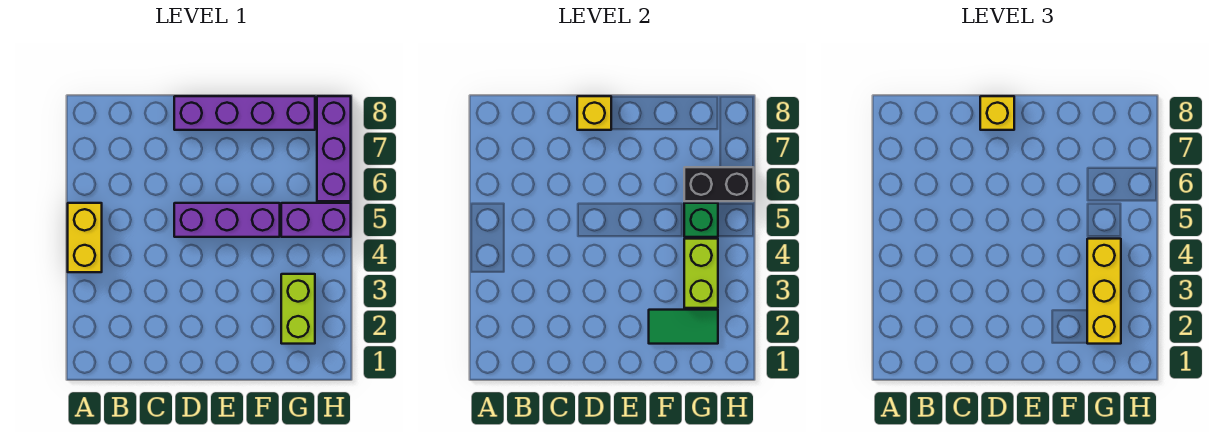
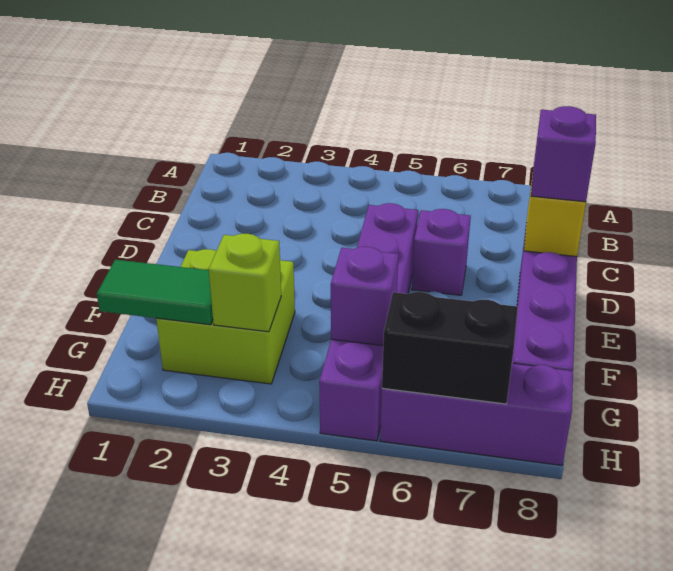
yellow 1x2 brick [68,203,102,272] -> none
none -> purple 1x1 brick [412,209,471,295]
yellow 1x1 brick [980,96,1014,130] -> purple 1x1 brick [531,106,596,202]
green 1x2 tile [649,310,718,344] -> green 1x2 tile turned to [97,260,213,325]
lime 1x2 brick [281,274,315,344] -> lime 2x2 brick [156,249,295,384]
yellow 1x3 brick [1087,239,1121,344] -> none
lime 1x2 brick [684,239,718,308] -> lime 1x1 brick [209,234,281,332]
green 1x1 brick [684,203,718,237] -> purple 1x1 brick [331,247,399,346]
black 1x2 brick [684,167,754,201] -> black 1x2 brick turned to [382,292,518,404]

